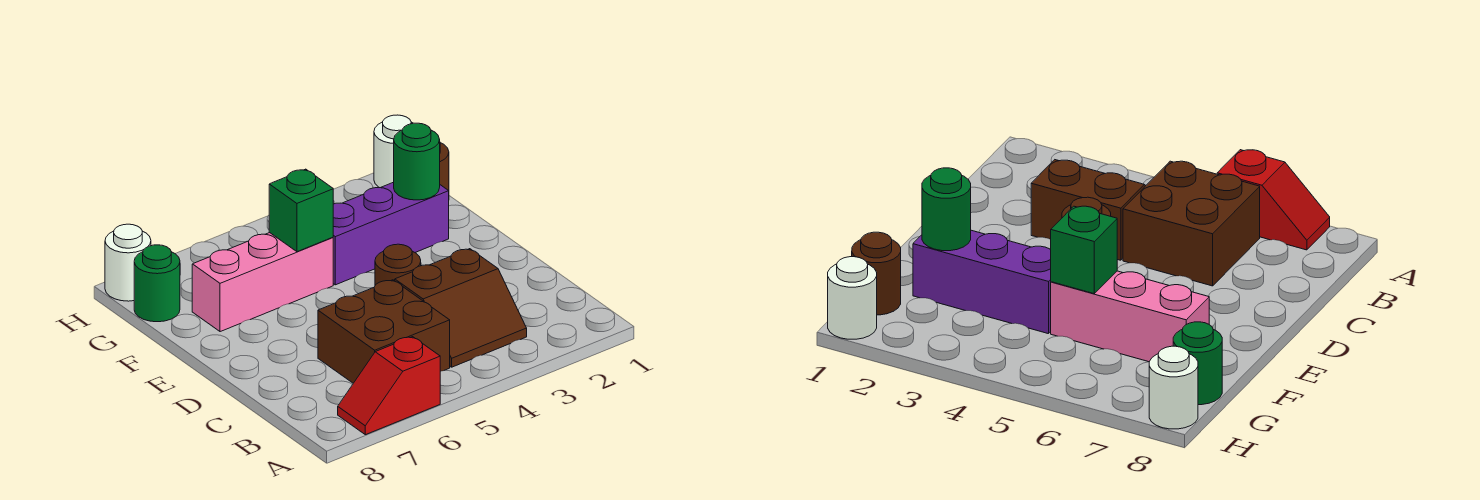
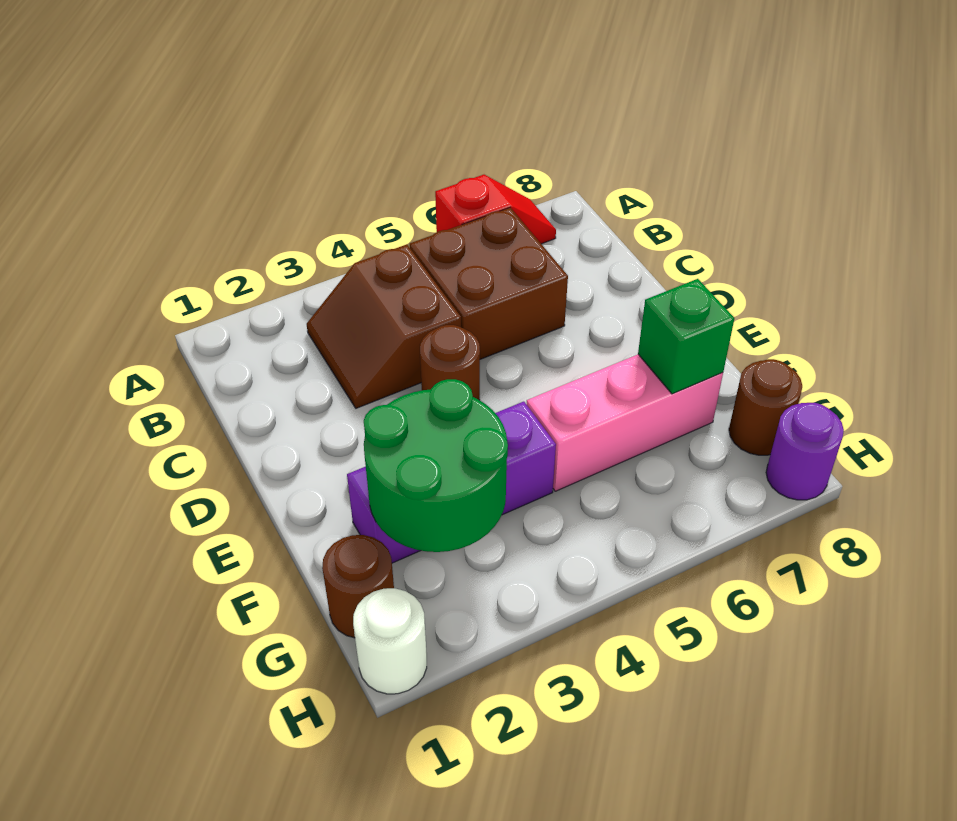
brown 2x2 slope [395,249,527,367] -> brown 2x2 slope turned to [307,245,461,408]
green 1x1 round brick [394,123,440,200] -> green 2x2 round brick [364,379,508,552]
green 1x1 brick [269,169,333,252] -> green 1x1 brick moved to [638,279,734,394]
green 1x1 round brick [134,245,180,322] -> brown 1x1 round brick [729,359,802,455]
white 1x1 round brick [105,224,151,301] -> purple 1x1 round brick [766,403,844,500]

